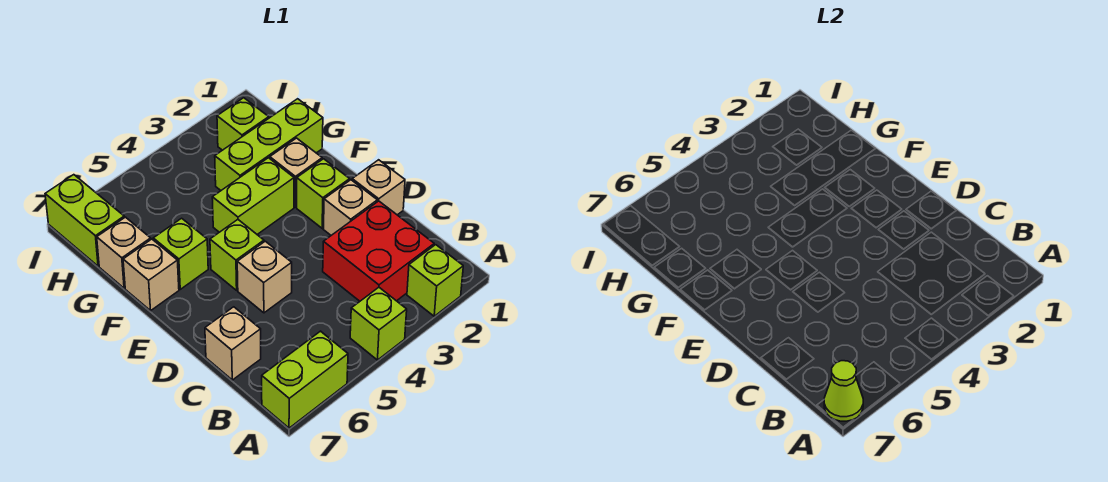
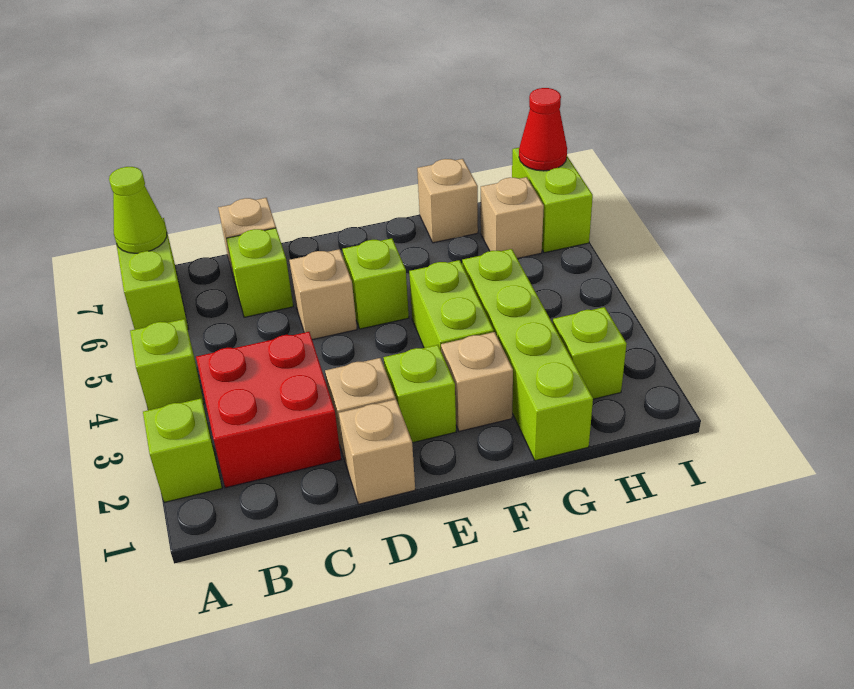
lime 1x1 brick [153,218,208,289] -> lime 1x1 brick moved to [226,228,293,317]
tan 1x1 brick [123,239,179,311] -> tan 1x1 brick moved to [481,177,544,259]
lime 1x3 brick [215,99,323,190] -> lime 1x4 brick [462,249,593,461]
lime 1x2 brick [45,175,124,266] -> lime 1x2 brick turned to [512,148,593,253]
none -> red 1x1 cone [519,88,567,171]

